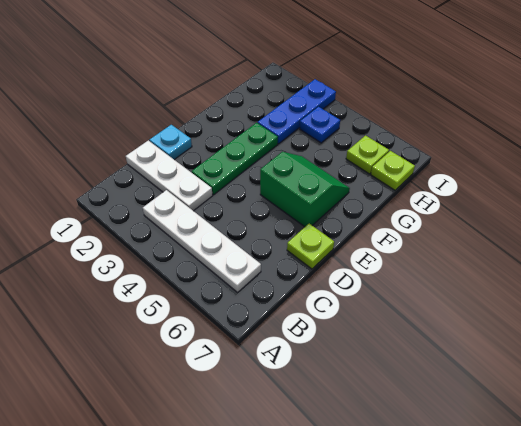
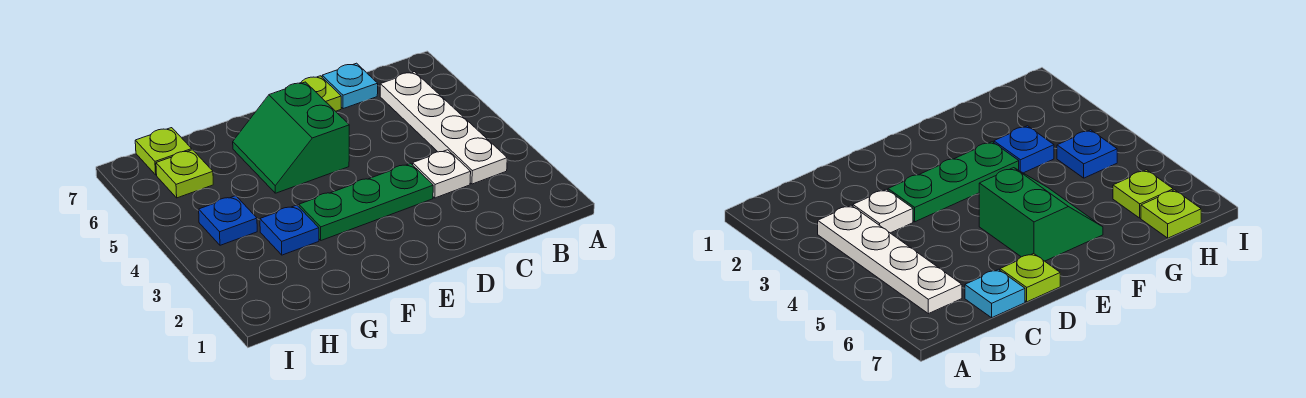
white 1x3 plate [126,140,213,211] -> white 1x1 plate [413,150,471,198]
cyan 1x1 plate [150,125,192,160] -> cyan 1x1 plate moved to [322,63,378,109]
blue 1x3 plate [258,79,336,144] -> blue 1x1 plate [260,205,319,255]

